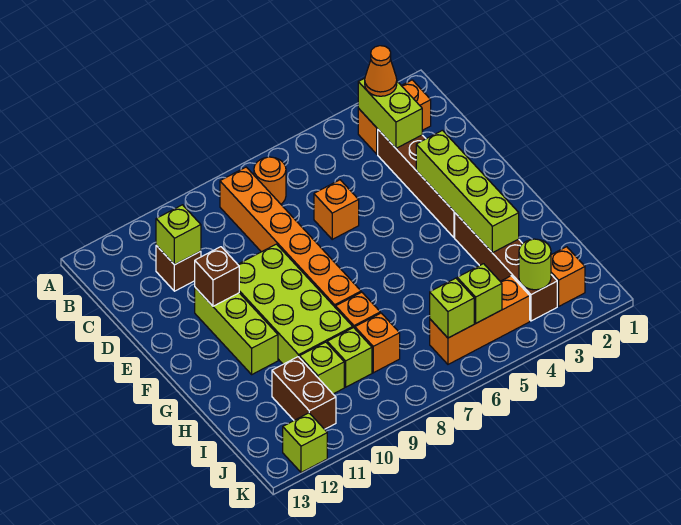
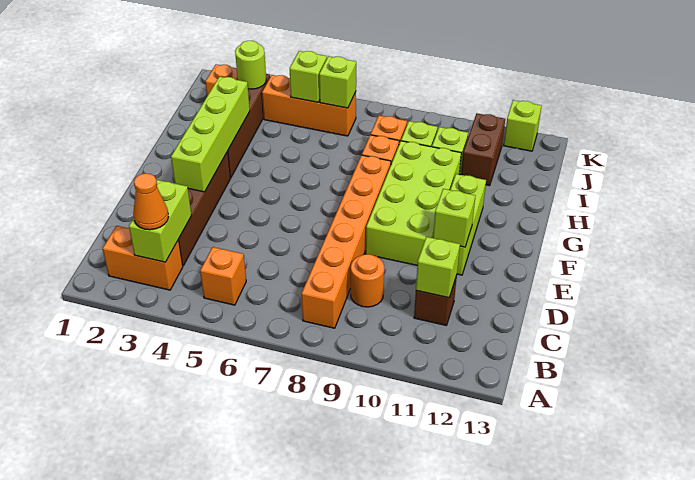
orange 1x1 round brick [254,157,286,204] -> orange 1x1 round brick moved to [351,254,384,307]
orange 1x1 brick [314,180,359,239] -> orange 1x1 brick moved to [200,247,246,305]
brown 1x1 brick [195,247,239,306] -> lime 1x1 brick [433,189,476,247]

